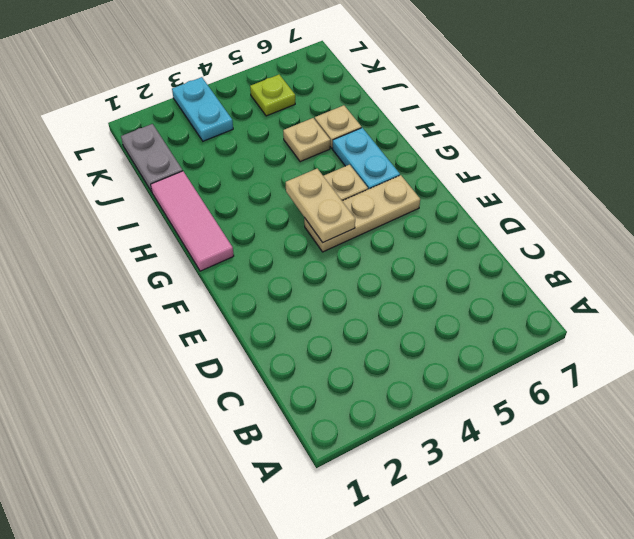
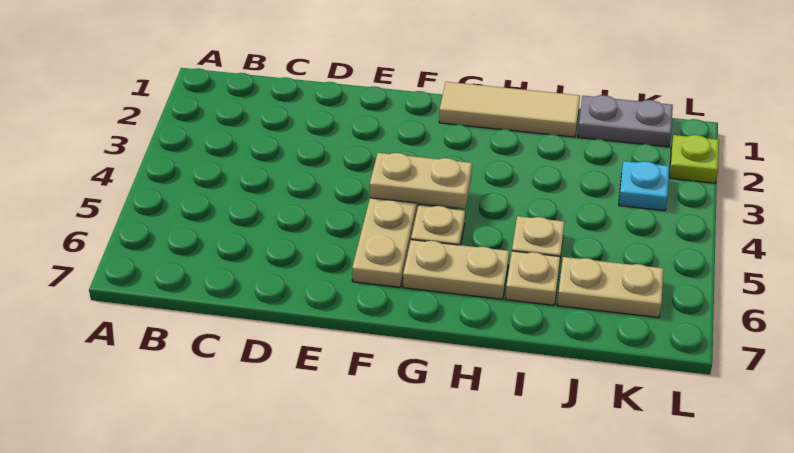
pink 1x3 tile [151,171,234,271] -> tan 1x3 tile [439,82,580,137]
cyan 1x2 plate [332,128,400,189] -> tan 1x2 plate [403,240,509,299]
none -> tan 1x2 plate [557,257,664,318]
cyan 1x2 plate [172,77,233,141] -> cyan 1x1 plate [619,161,669,211]
lime 1x1 plate [250,75,295,116] -> lime 1x1 plate moved to [670,135,719,183]

